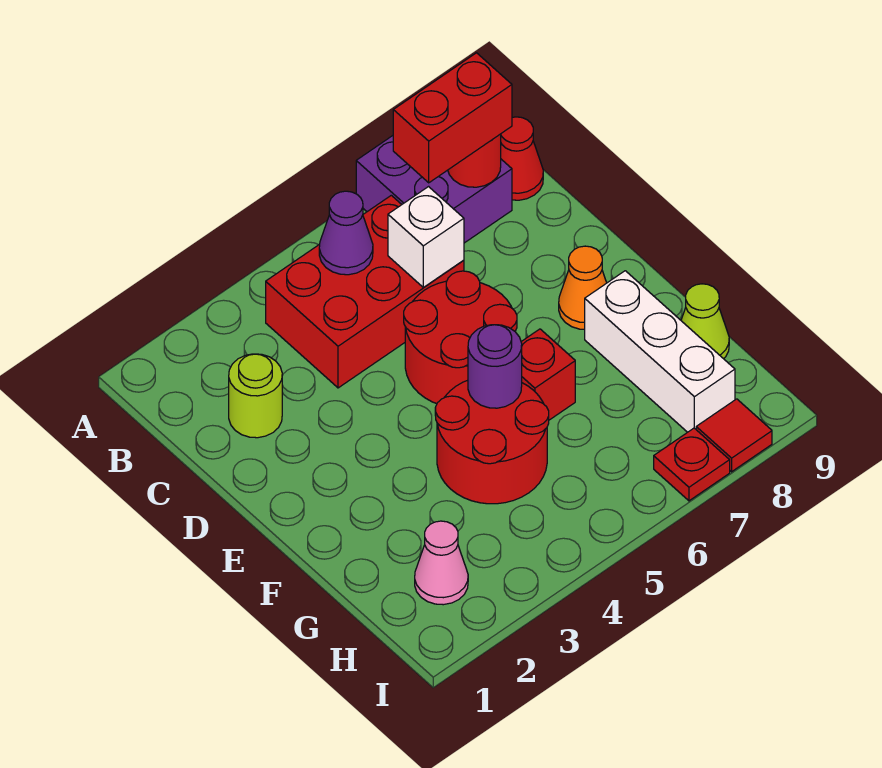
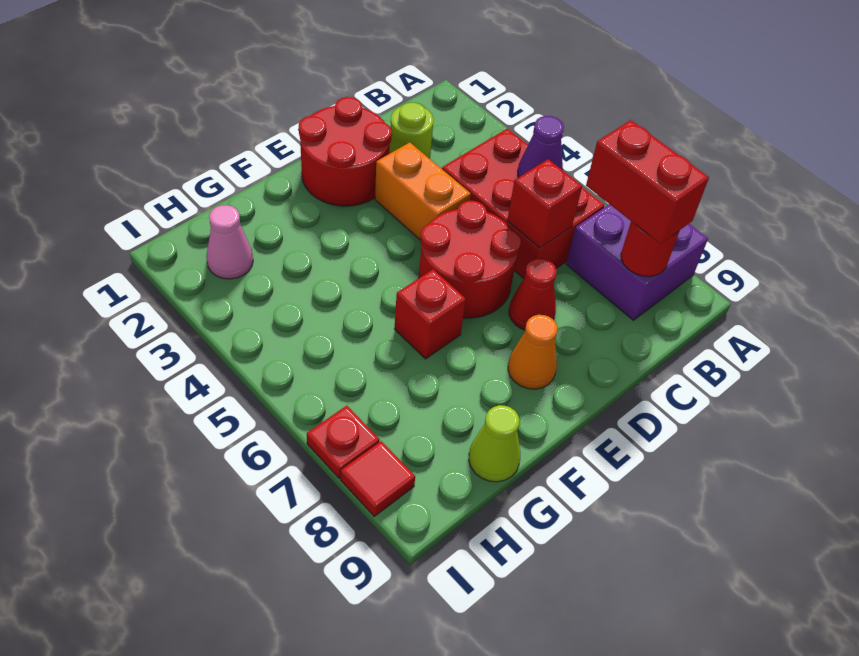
red 1x1 cone [501,117,543,200] -> red 1x1 cone moved to [509,258,557,330]
white 1x1 brick [388,187,464,288] -> red 1x1 brick [507,159,582,248]
none -> orange 1x2 brick [375,142,471,240]
red 2x2 round brick [435,380,549,504] -> red 2x2 round brick moved to [299,97,392,206]
purple 1x1 round brick [468,325,522,408] -> none
white 1x3 brick [585,271,735,432] -> none

